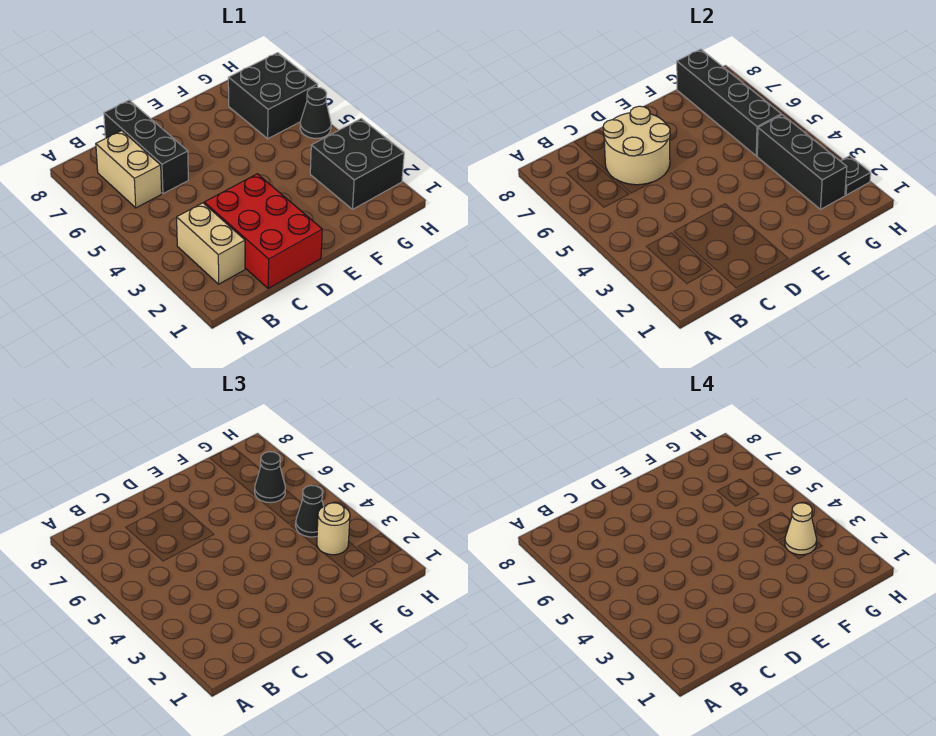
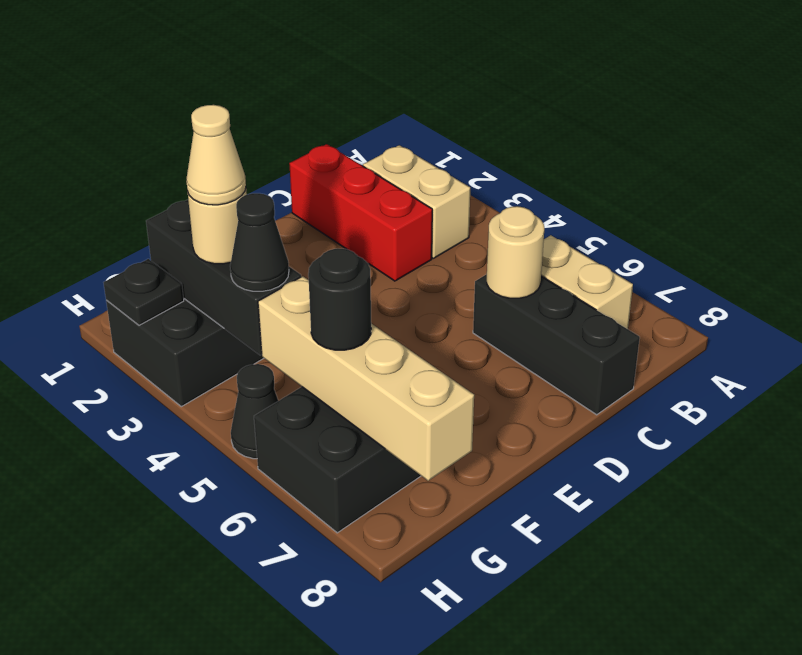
red 2x3 brick [204,174,322,288] -> red 1x3 brick [289,144,432,281]
tan 2x2 round brick [603,106,670,185] -> tan 1x1 round brick [487,206,544,298]
black 1x4 brick [677,49,781,156] -> tan 1x4 brick [258,276,474,481]
black 1x1 cone [255,452,285,503] -> black 1x1 round brick [308,249,371,350]

